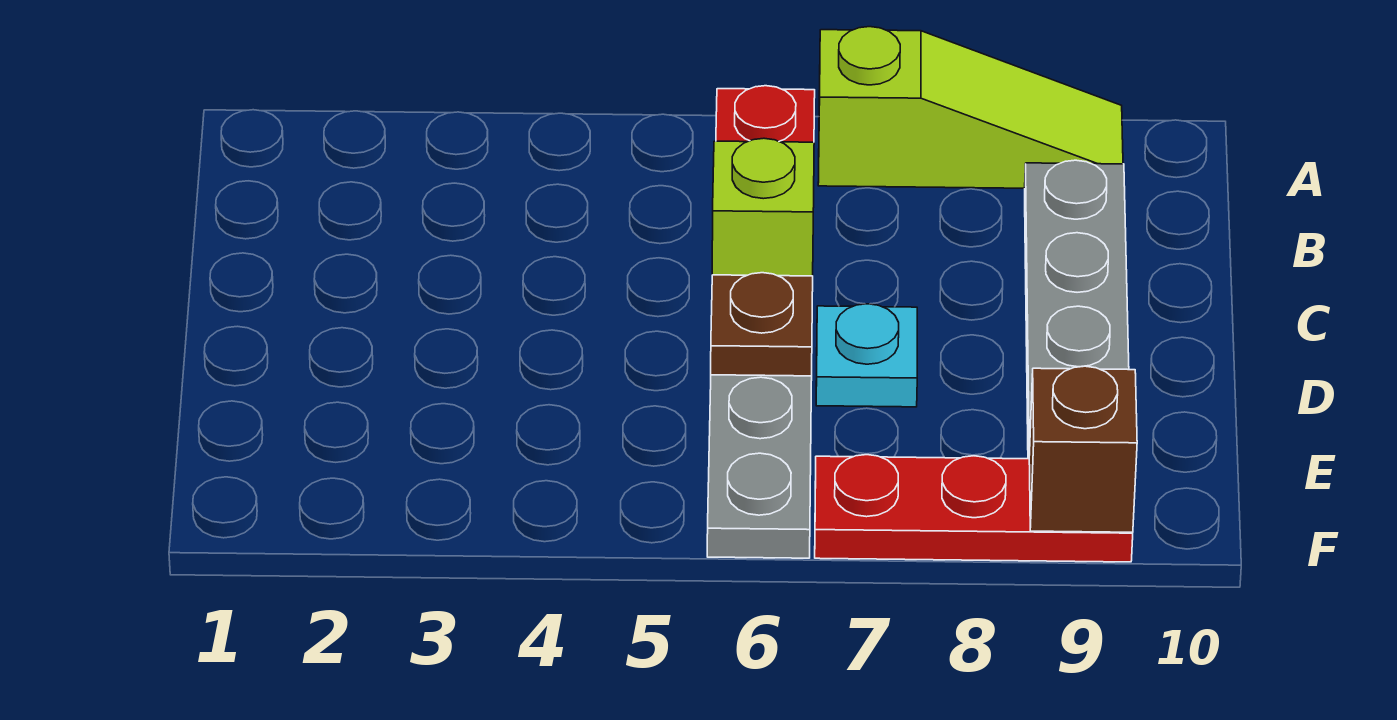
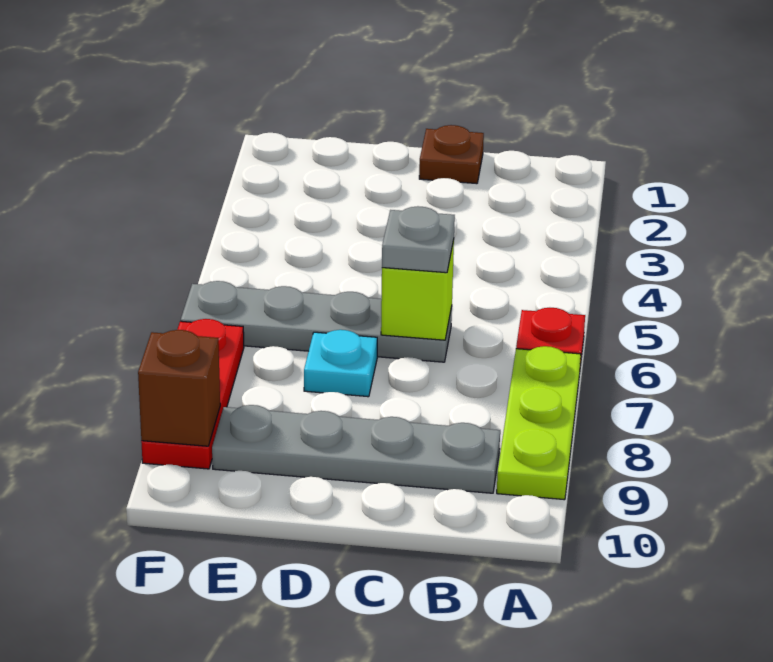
lime 1x3 slope [818,27,1123,188] -> lime 1x3 plate [497,346,581,500]
none -> grey 1x1 plate [382,206,455,273]
brown 1x1 plate [711,273,813,376] -> brown 1x1 plate moved to [419,125,484,184]

